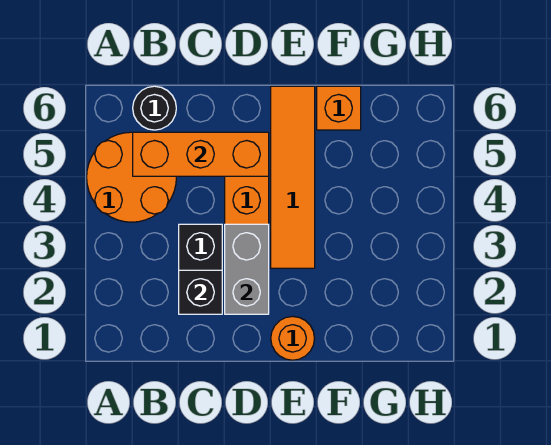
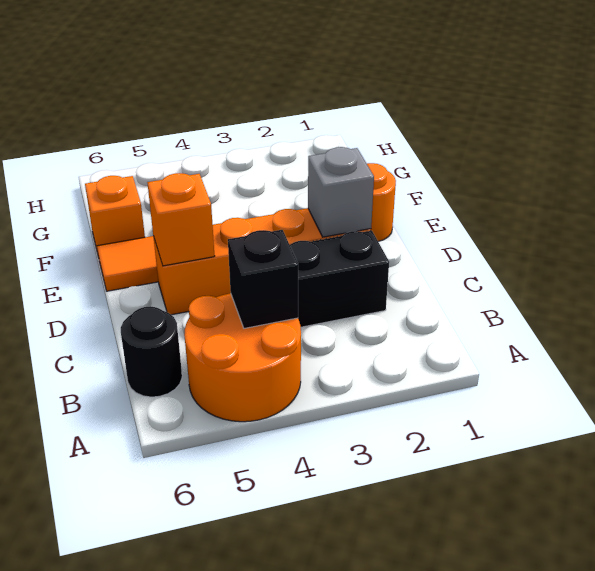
orange 1x3 brick [133,132,269,176] -> orange 1x1 brick [147,173,214,266]
black 1x1 brick [179,270,222,314] -> black 1x1 brick moved to [228,230,298,328]
grey 1x2 brick [225,224,269,314] -> grey 1x1 brick [308,147,374,237]

